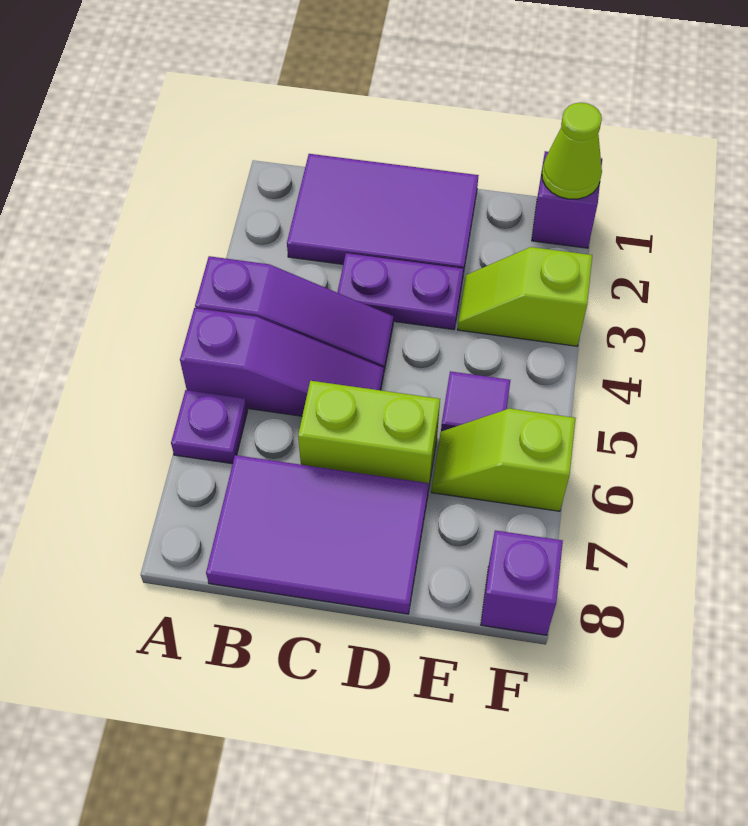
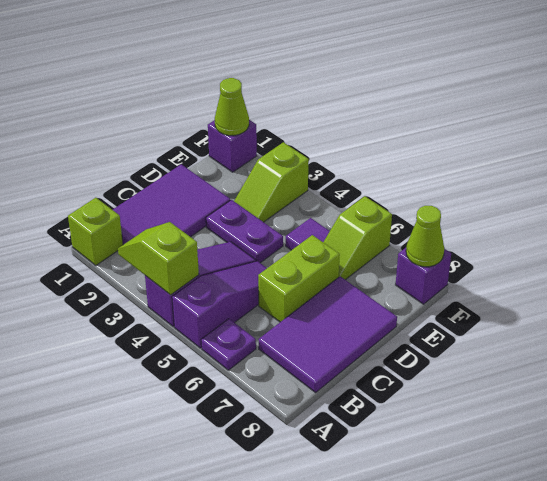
none -> lime 1x1 brick [68,198,123,265]
none -> lime 1x2 slope [118,222,199,295]
purple 1x2 plate [337,253,463,330] -> purple 1x2 plate turned to [206,200,283,263]
none -> lime 1x1 cone [406,206,444,267]

